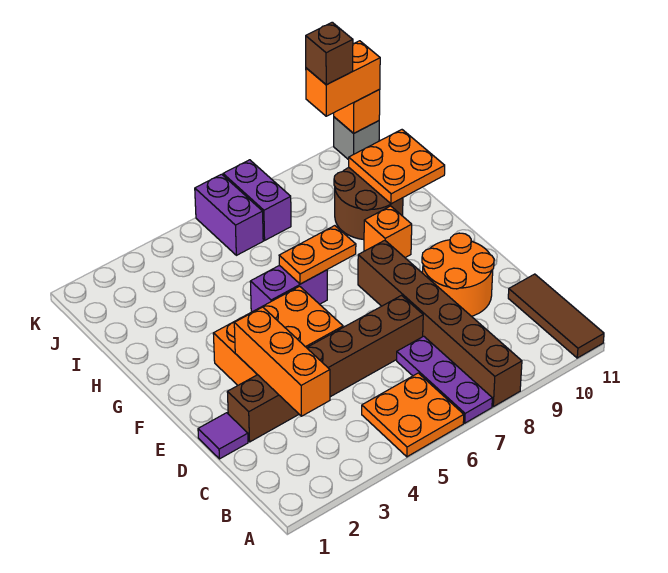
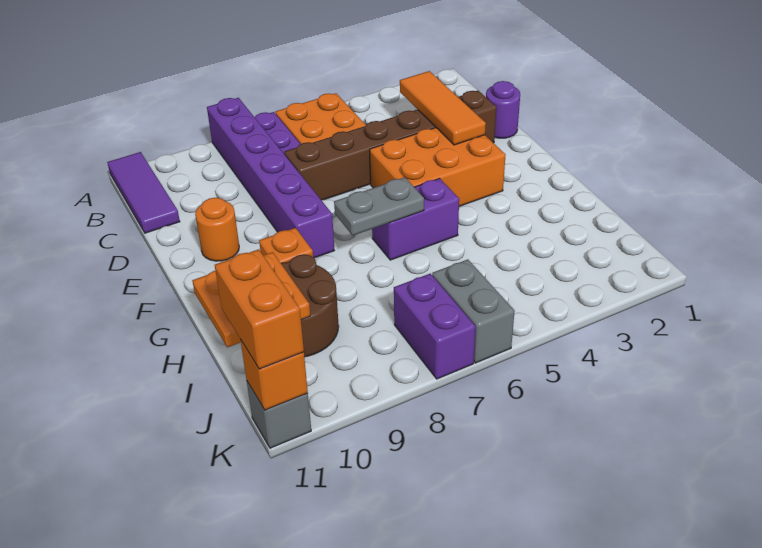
brown 1x6 brick [358,240,522,407] -> purple 1x6 brick [207,98,334,258]
brown 1x3 tile [508,274,604,358] -> purple 1x3 tile [107,152,180,233]
orange 1x3 brick [234,307,330,416] -> orange 1x3 tile [400,71,486,145]
purple 1x1 tile [198,413,248,459] -> purple 1x1 round brick [486,81,520,138]
orange 2x2 round brick [422,233,494,316] -> orange 1x1 round brick [195,198,239,261]
orange 1x2 plate [279,226,356,284] -> grey 1x2 plate [334,177,424,235]
purple 1x2 brick [195,174,263,255] -> grey 1x2 brick [432,259,515,363]
orange 1x2 brick [306,41,380,116] -> orange 1x2 brick turned to [215,249,304,369]
brown 1x1 brick [306,22,353,85] -> none

